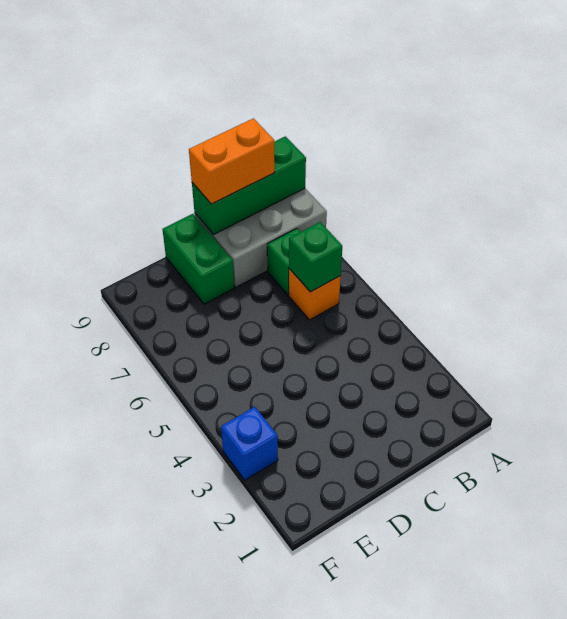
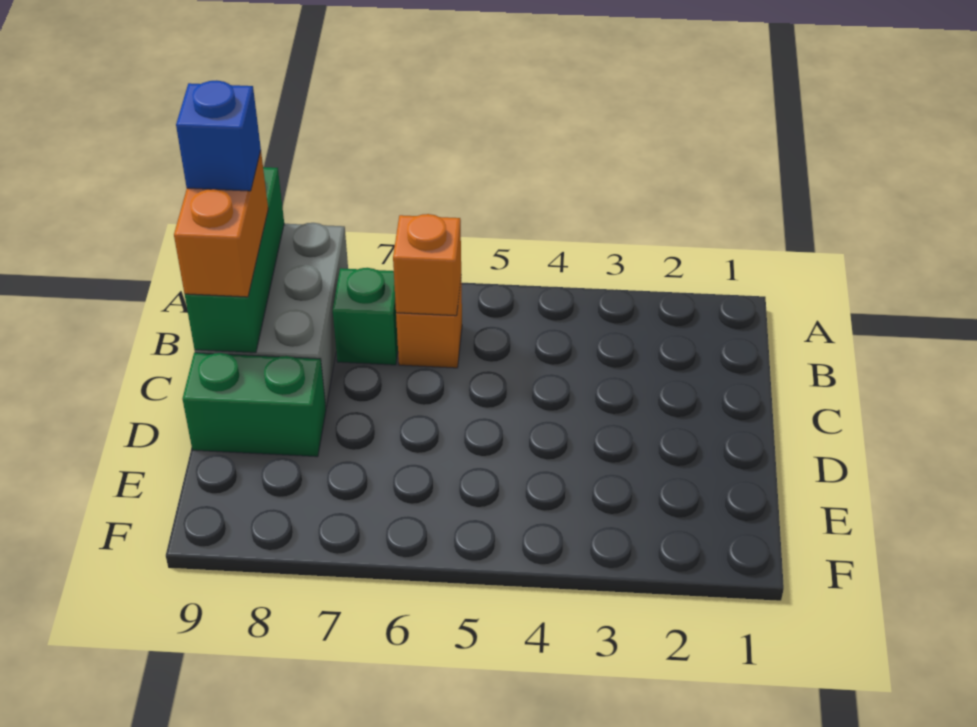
green 1x1 brick [289,222,342,292] -> orange 1x1 brick [393,214,461,316]
blue 1x1 brick [221,407,278,480] -> blue 1x1 brick moved to [176,80,261,191]

